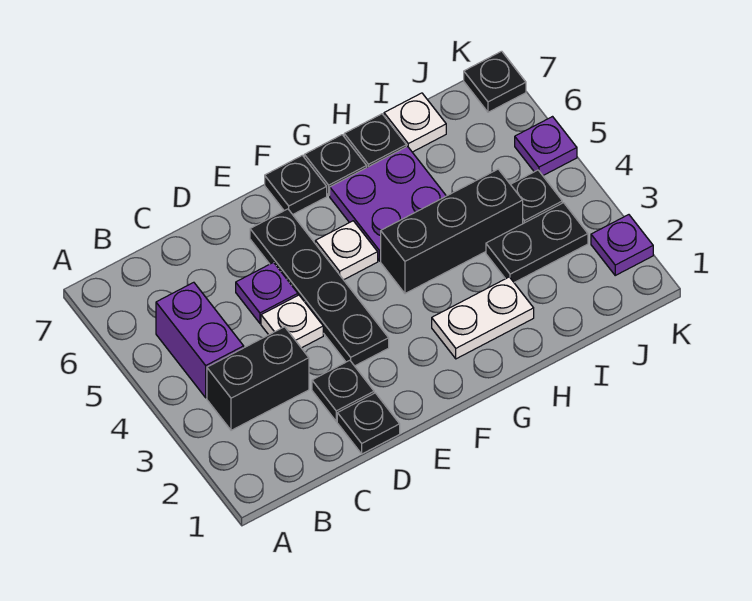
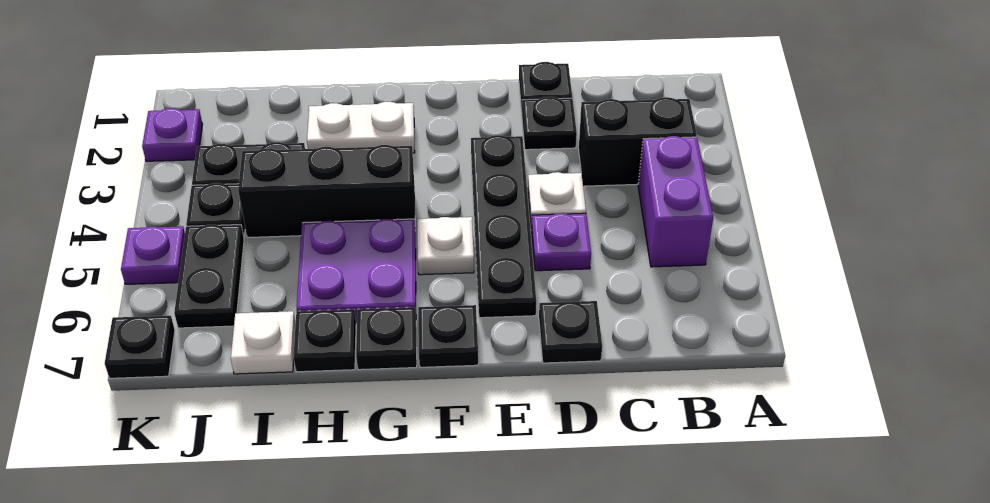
none -> black 1x1 plate [539,301,602,363]
none -> black 1x2 plate [174,225,244,328]

